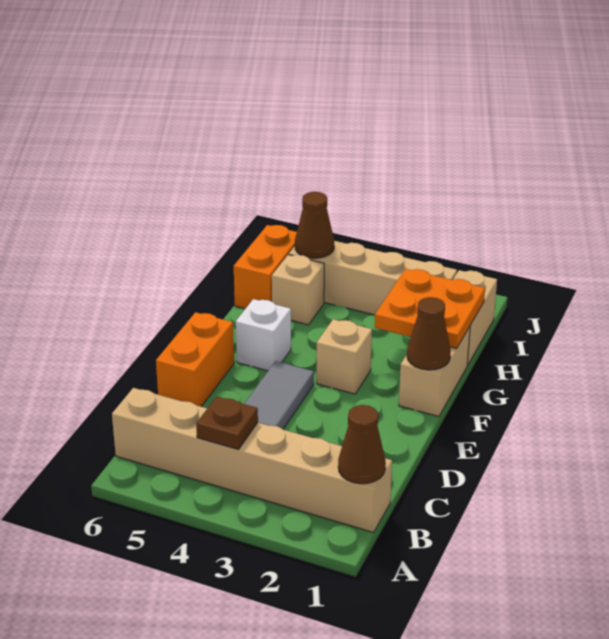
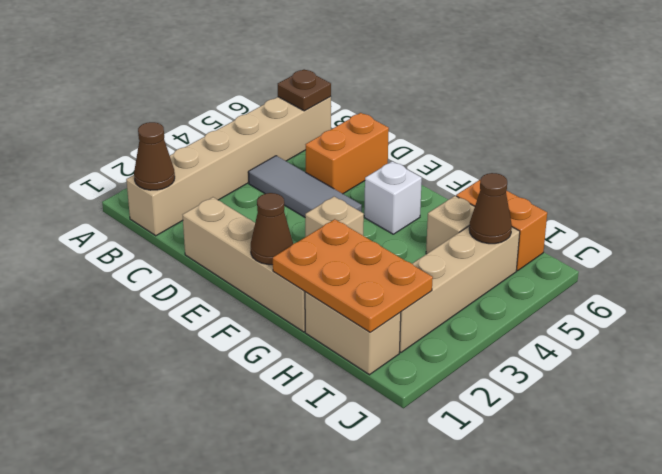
brown 1x1 plate [196,397,258,450] -> brown 1x1 plate moved to [278,69,331,111]
orange 1x2 brick [156,312,234,407] -> orange 1x2 brick turned to [306,113,389,194]
tan 1x2 brick [399,327,470,417] -> tan 1x4 brick [183,197,305,332]
orange 2x2 plate [375,269,485,348] -> orange 2x3 plate [273,219,433,332]

